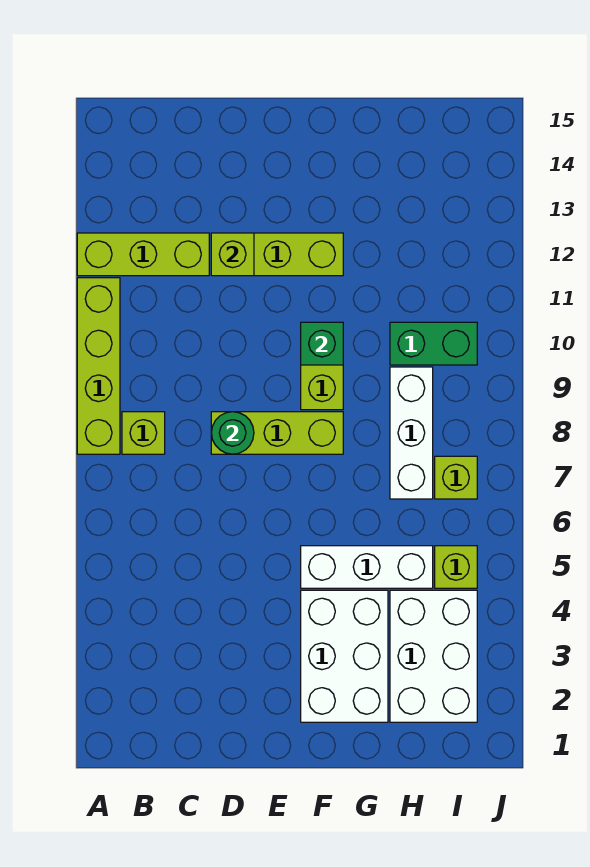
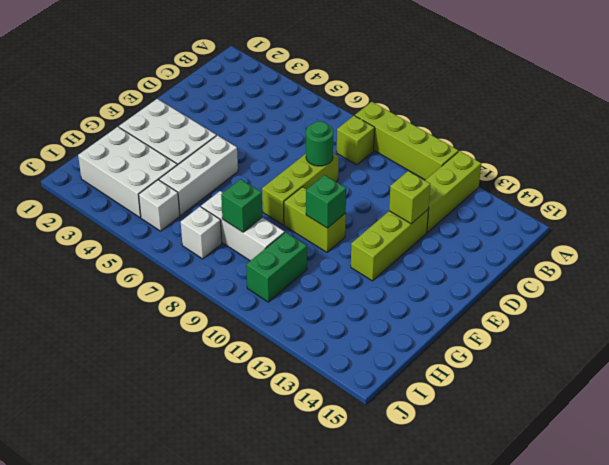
none -> green 1x1 brick [221,179,262,232]
lime 1x1 brick [435,546,477,588] -> white 1x1 brick [139,180,180,231]
lime 1x1 brick [435,456,477,499] -> white 1x1 brick [181,207,222,259]

